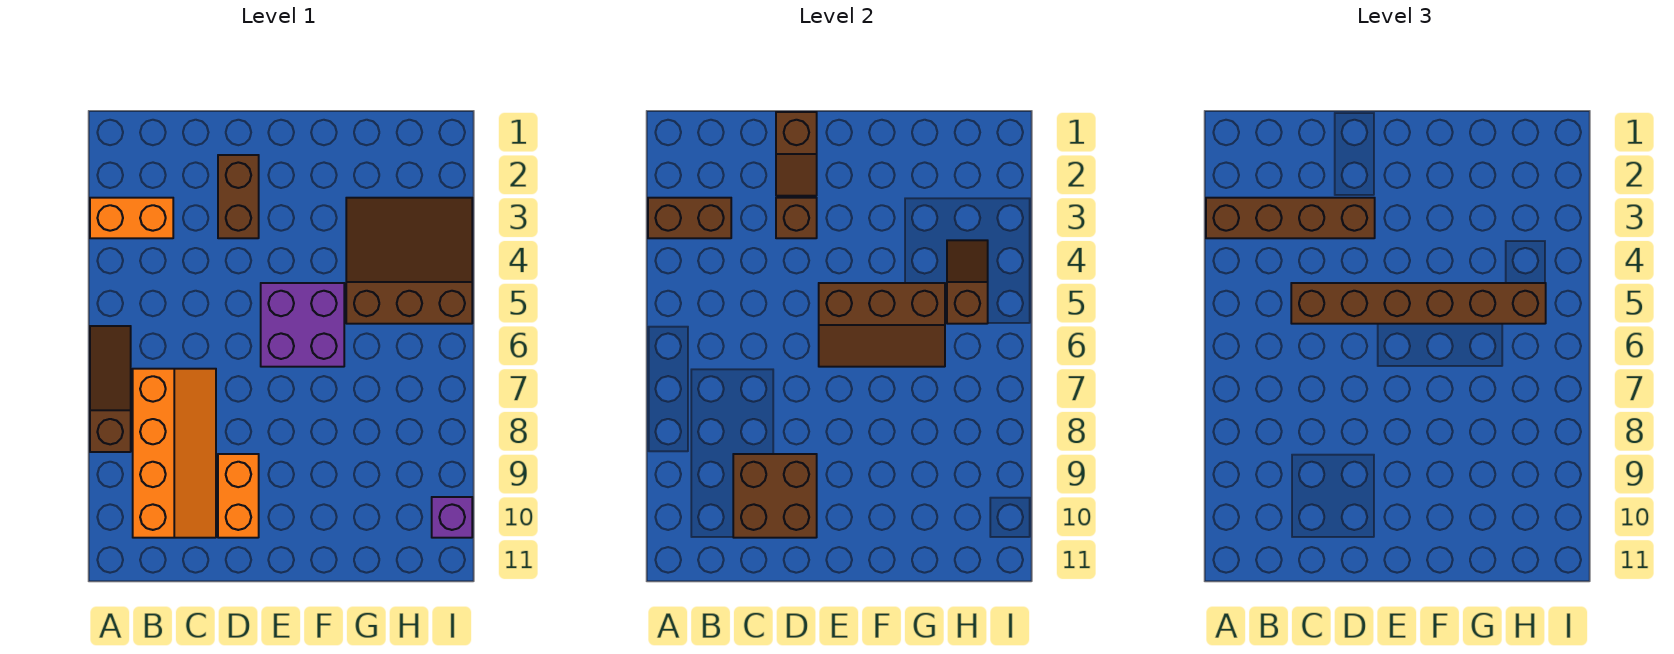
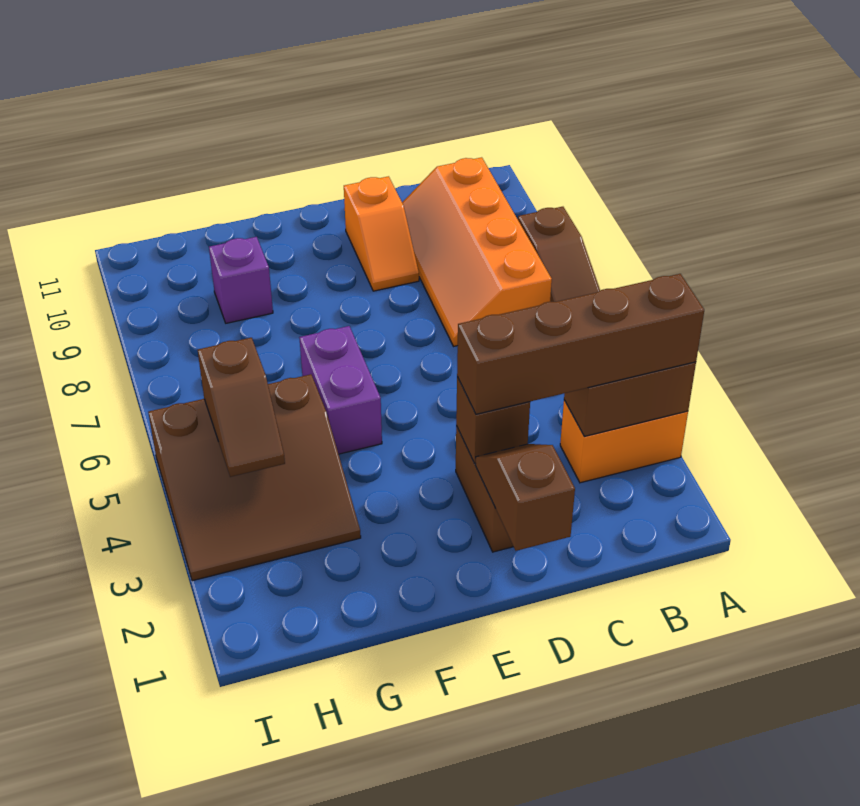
brown 1x6 brick [1291,283,1546,324] -> none
brown 2x2 brick [733,454,817,538] -> none
orange 1x2 brick [218,454,259,538] -> orange 1x2 slope [344,176,419,291]
purple 2x2 brick [261,283,344,367] -> purple 1x2 brick [299,326,382,454]
brown 2x3 slope [819,283,945,367] -> none
purple 1x1 brick [432,497,472,538] -> purple 1x1 brick moved to [209,237,273,323]

